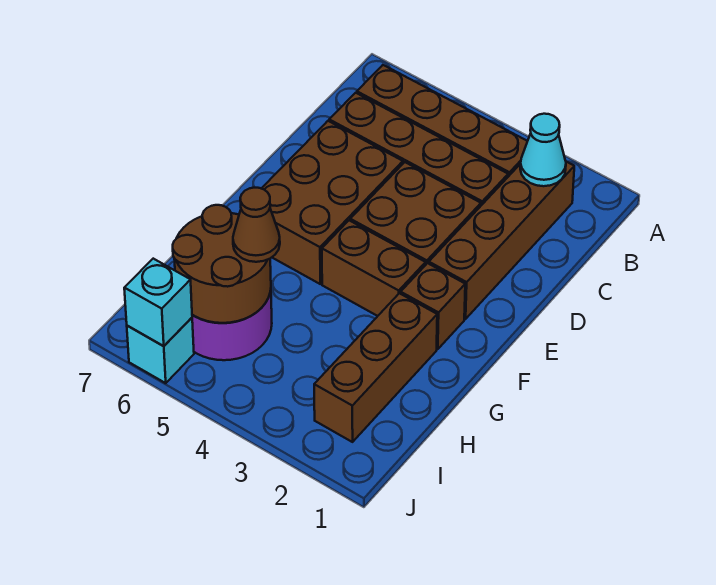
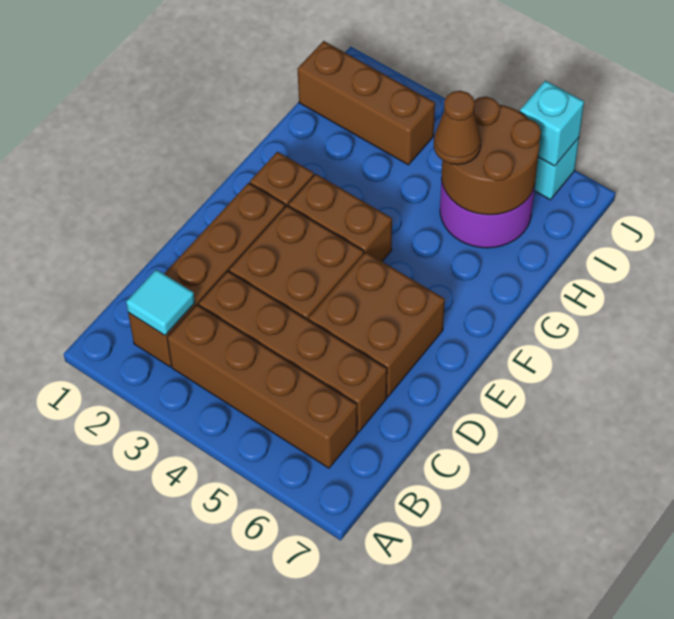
cyan 1x1 cone [520,114,566,186] -> cyan 1x1 tile [126,269,195,335]
brown 2x3 brick [261,121,403,284] -> brown 2x2 brick [308,252,445,397]
brown 1x3 brick [314,293,437,442] -> brown 1x3 brick turned to [298,41,435,165]

